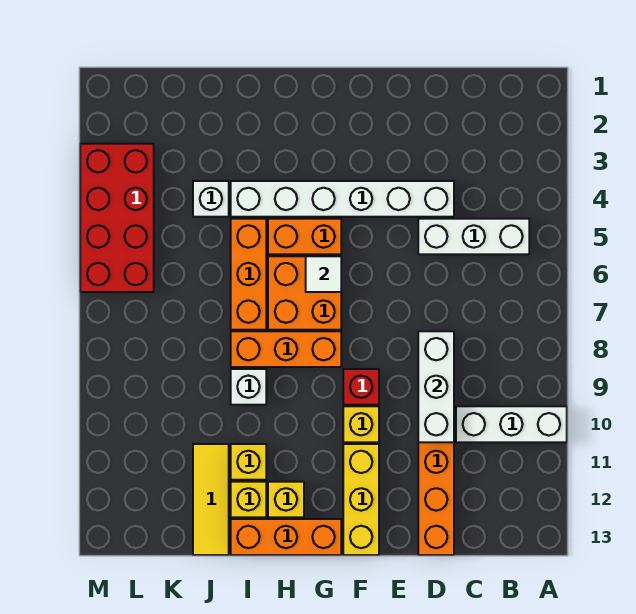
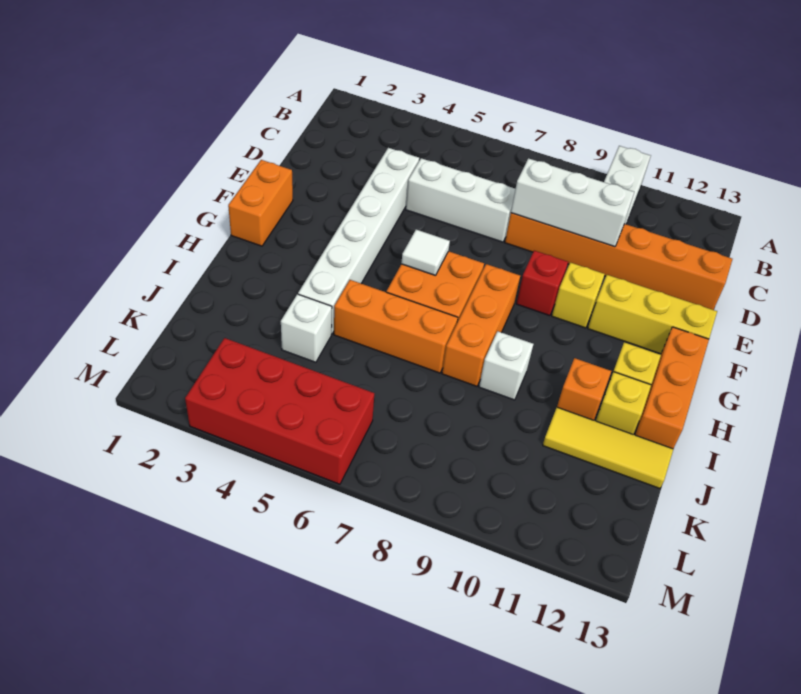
white 1x3 brick [418,219,529,254] -> white 1x3 brick turned to [406,158,515,242]
orange 1x2 brick [268,219,341,254] -> orange 1x2 brick moved to [228,160,293,246]
yellow 1x1 brick [231,444,266,480] -> orange 1x1 brick [557,358,611,420]

